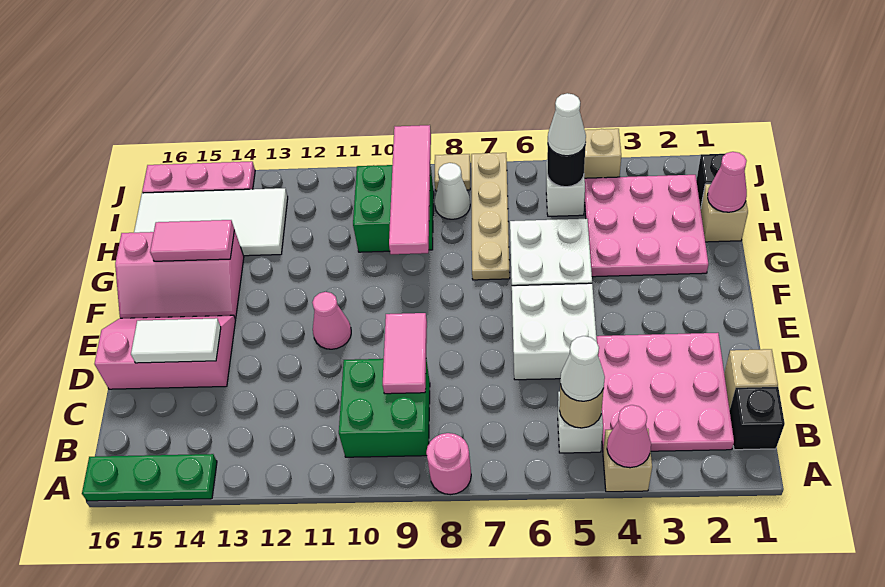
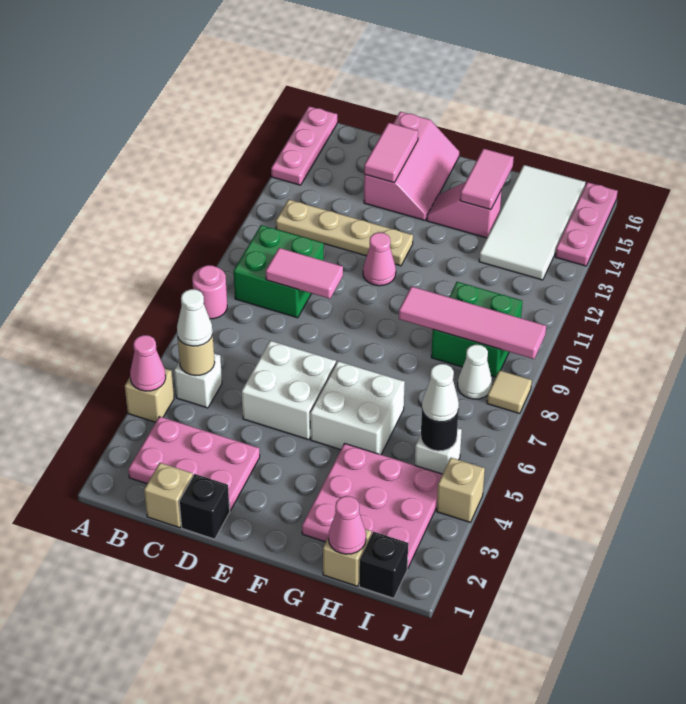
green 1x3 plate [82,454,217,501] -> pink 1x3 plate [271,106,337,185]
black 1x1 brick [730,387,785,450] -> black 1x1 brick moved to [179,474,230,539]
pink 3x3 plate [596,333,734,451] -> pink 2x3 plate [128,417,260,511]
white 1x2 tile [131,318,221,363] -> pink 1x2 tile [364,123,418,183]
pink 2x3 slope [115,230,244,319] -> pink 1x2 slope [427,183,502,238]
tan 1x4 plate [471,153,510,280] -> tan 1x4 plate moved to [276,199,413,266]

